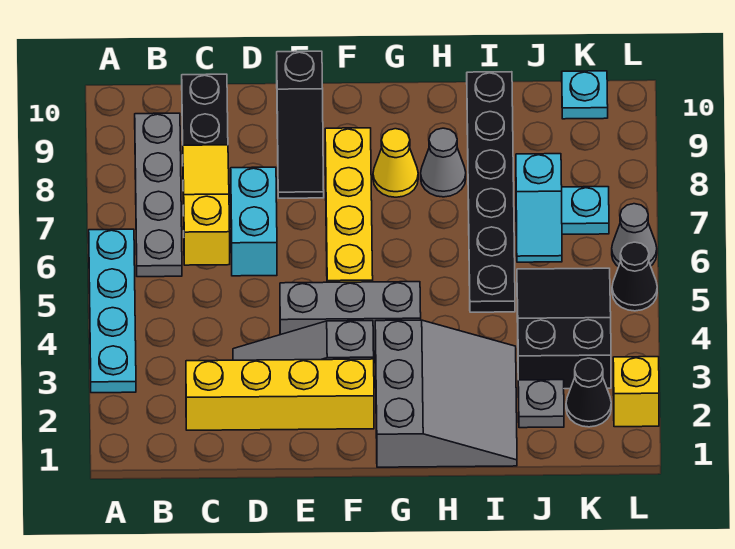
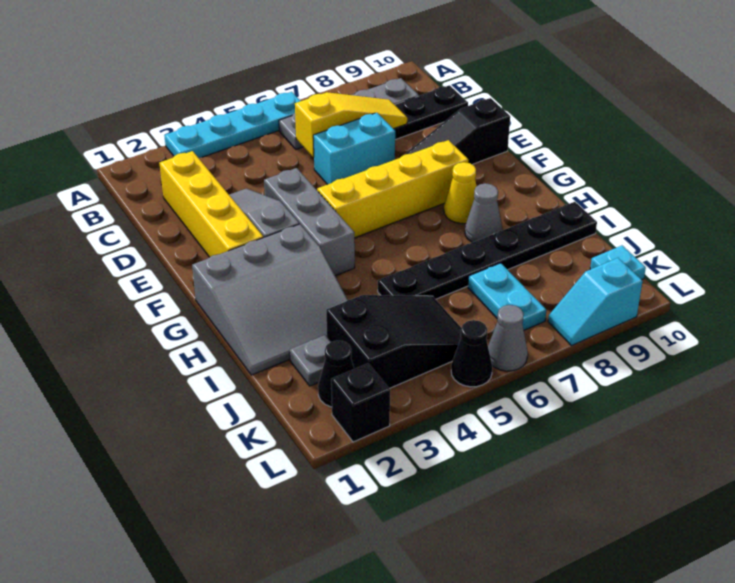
cyan 1x2 slope [516,154,562,262] -> cyan 1x2 slope moved to [548,258,643,346]
yellow 1x1 brick [613,357,659,427] -> black 1x1 brick [331,363,390,442]

